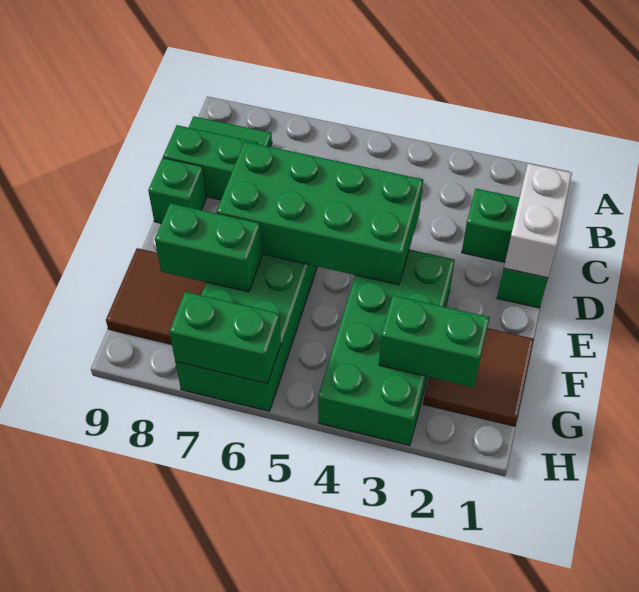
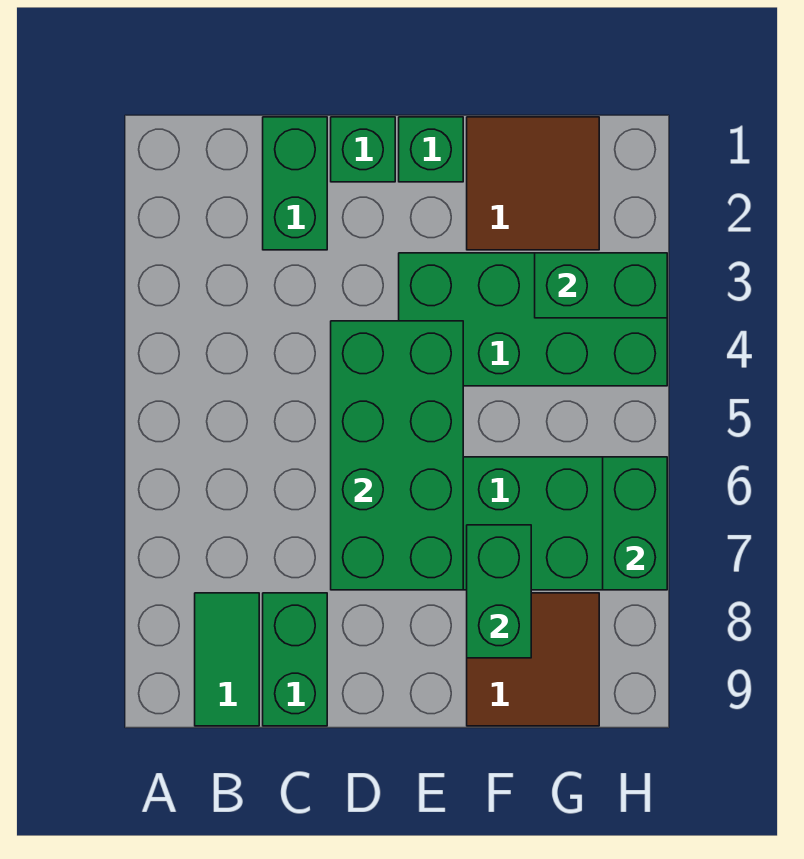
white 1x2 brick [504,164,572,278] -> none
green 1x1 brick [148,158,206,223] -> green 1x1 brick moved to [399,117,463,182]
green 1x2 brick [379,295,490,387] -> green 1x2 brick turned to [535,253,667,318]

